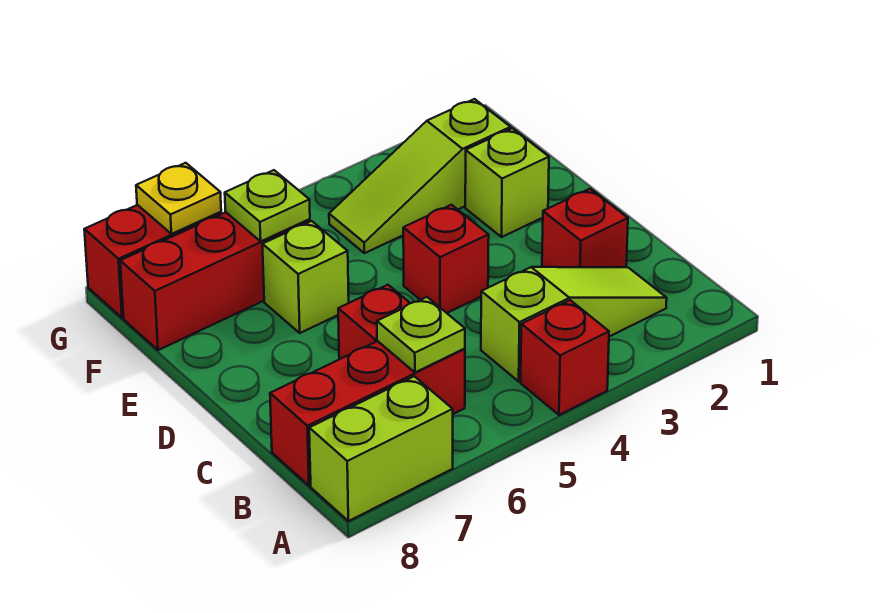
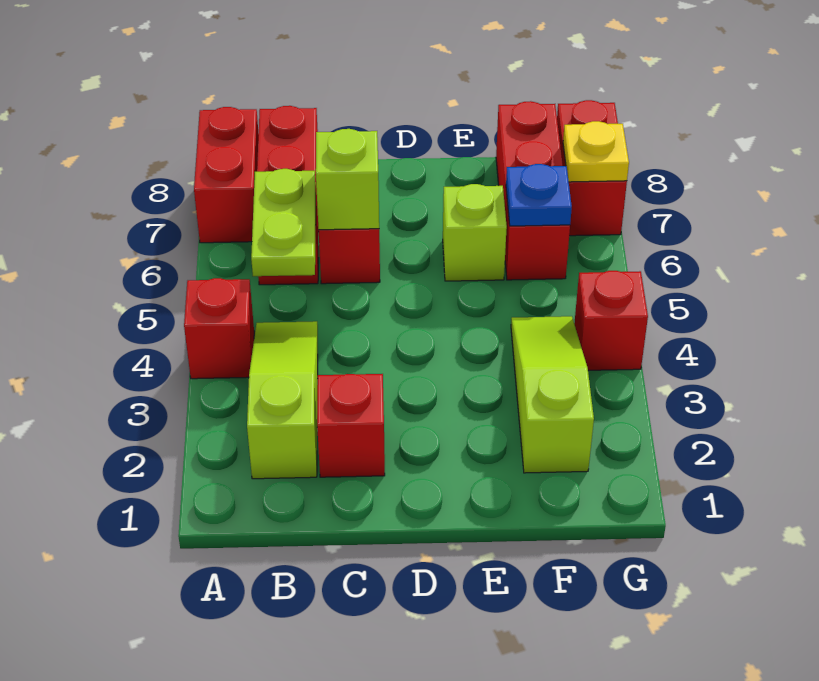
lime 1x2 brick [309,376,453,521] -> red 1x2 brick [194,107,259,243]
lime 1x3 slope [481,267,667,381] -> lime 1x3 slope turned to [247,321,318,479]
lime 1x1 plate [377,297,465,372] -> lime 1x2 plate [251,169,316,276]
red 1x1 brick [403,205,489,313] -> red 1x1 brick moved to [574,271,648,370]
lime 1x1 brick [465,128,549,237] -> lime 1x1 brick moved to [316,129,379,230]
lime 1x1 plate [225,170,310,241] -> blue 1x1 plate [506,164,572,226]

